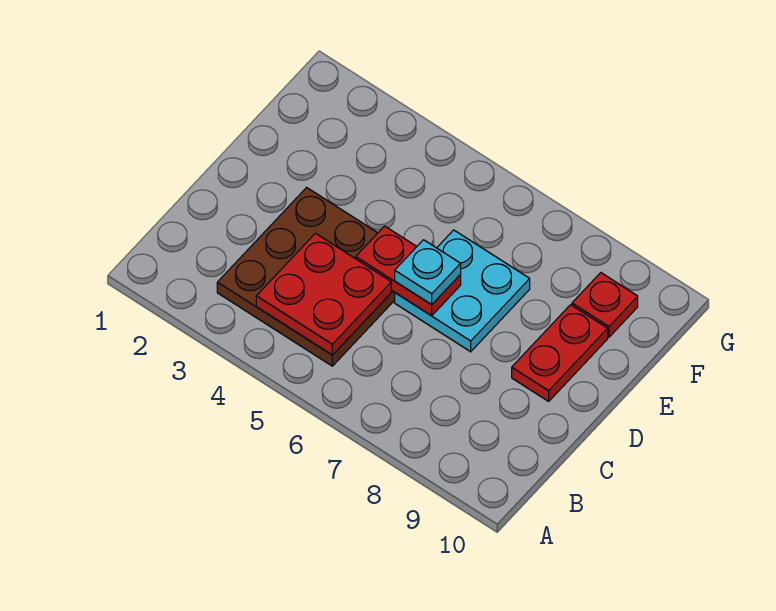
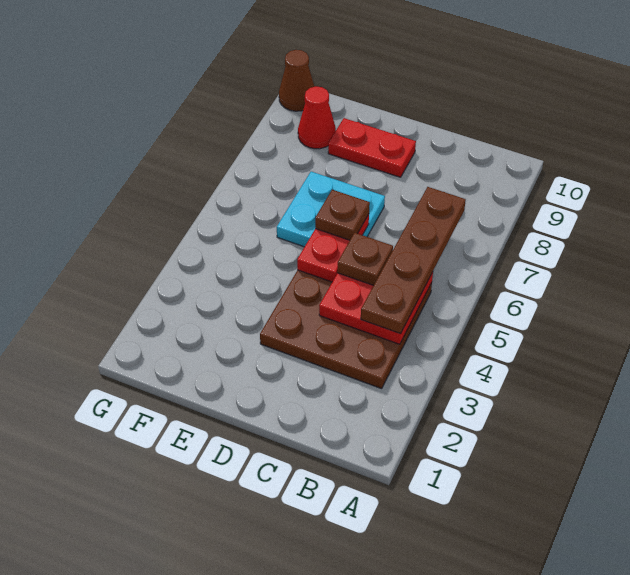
none -> brown 1x4 plate [361,187,466,334]
none -> brown 1x1 plate [337,233,393,285]
cyan 1x1 plate [395,240,461,305] -> brown 1x1 plate [315,190,370,240]
red 1x1 plate [572,273,638,337] -> red 1x1 cone [298,86,336,149]
none -> brown 1x1 cone [279,50,315,111]

